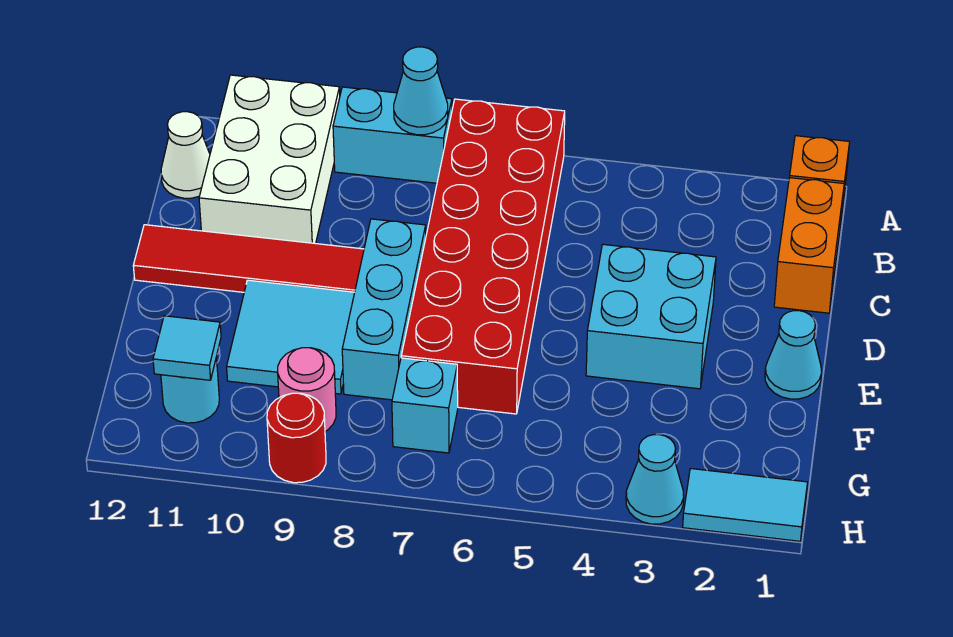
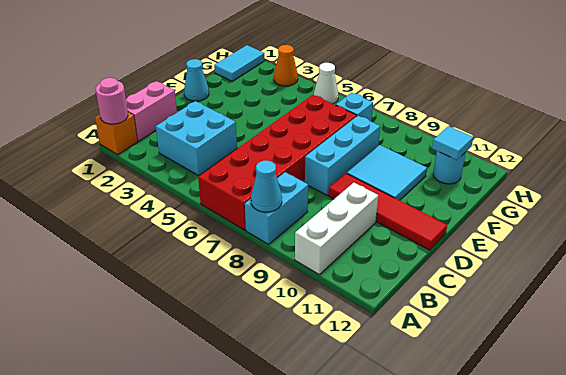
cyan 1x2 brick [333,87,452,183] -> cyan 1x2 brick turned to [245,172,308,244]
white 2x3 brick [199,75,340,244] -> white 1x3 brick [295,183,378,274]
orange 1x2 brick [774,178,844,313] -> pink 1x2 brick [126,81,177,141]
white 1x1 cone [161,112,210,198] -> white 1x1 cone moved to [314,63,338,104]
cyan 2x2 brick [586,244,716,389] -> cyan 2x2 brick moved to [156,101,237,175]
pink 1x1 round brick [278,348,336,431] -> pink 1x1 round brick moved to [96,78,128,124]
cyan 1x2 tile [683,469,808,541] -> cyan 1x2 tile turned to [214,45,265,81]
cyan 1x1 cone [626,435,684,524] -> orange 1x1 cone [274,45,298,86]
red 1x1 round brick [267,393,326,483] -> none

